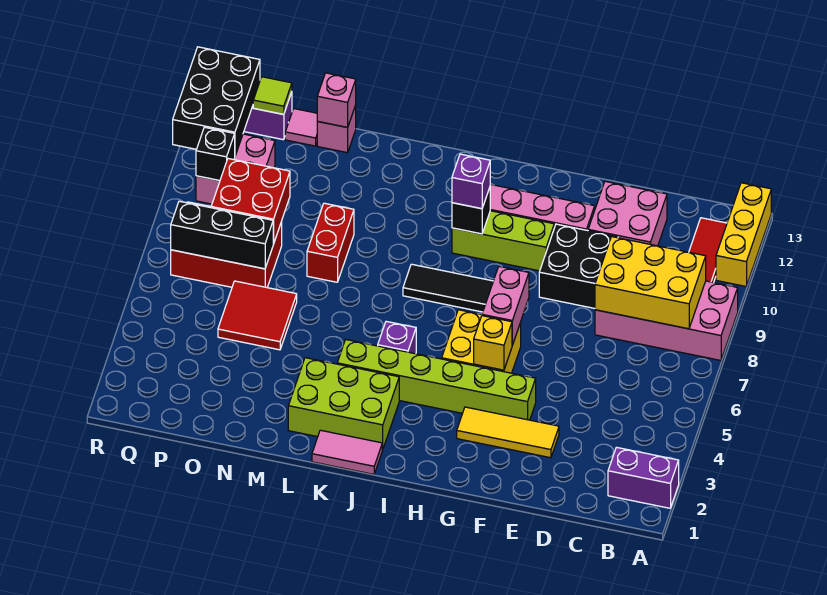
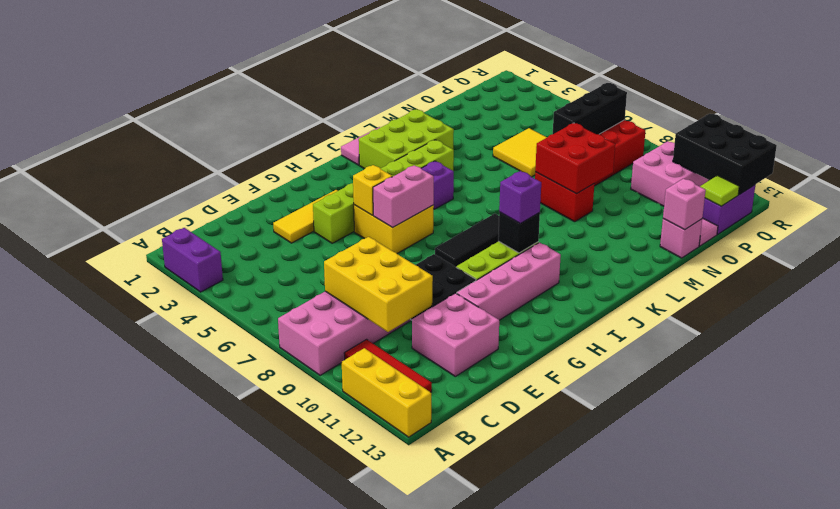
purple 1x2 brick [608,447,679,508] -> purple 1x2 brick turned to [162,228,223,292]
yellow 2x3 brick [595,237,706,329] -> yellow 2x3 brick turned to [324,237,433,332]
pink 1x2 brick [482,266,529,345] -> pink 1x2 brick turned to [373,165,434,228]
red 2x2 tile [218,281,297,350] -> yellow 2x2 tile [493,128,547,177]
red 2x2 brick [211,159,290,244] -> red 2x2 brick moved to [535,123,615,194]
black 1x1 brick [196,127,235,181] -> none

